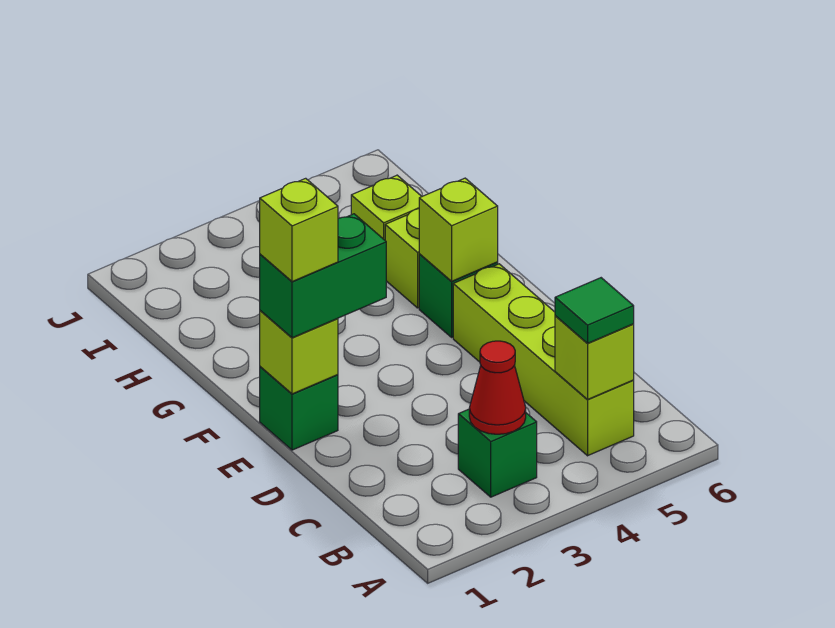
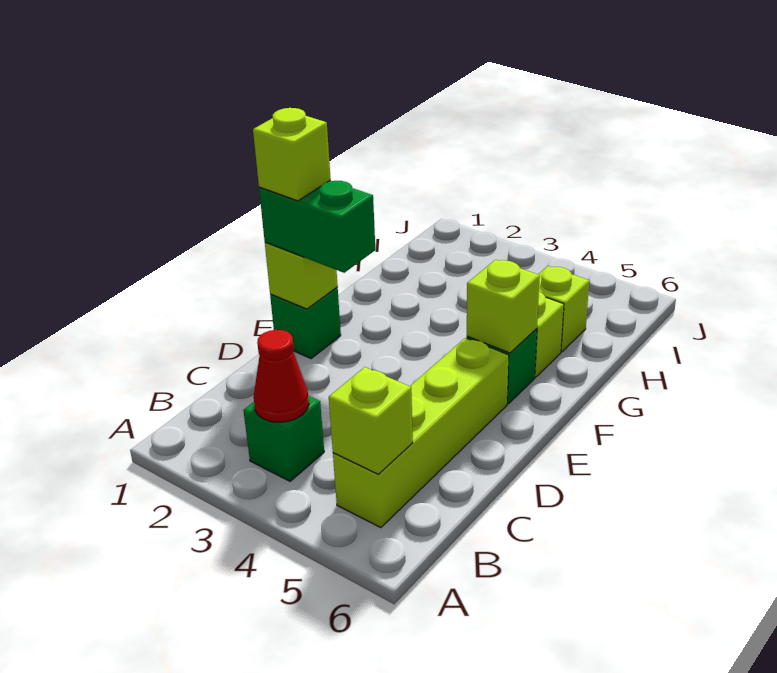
green 1x1 tile [555,278,634,343] -> none

